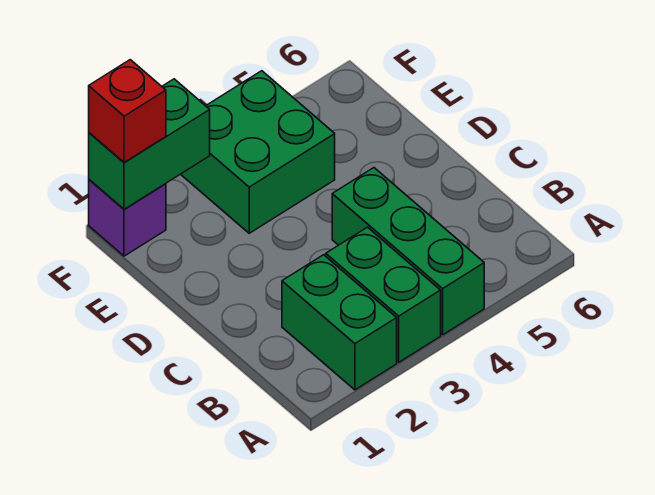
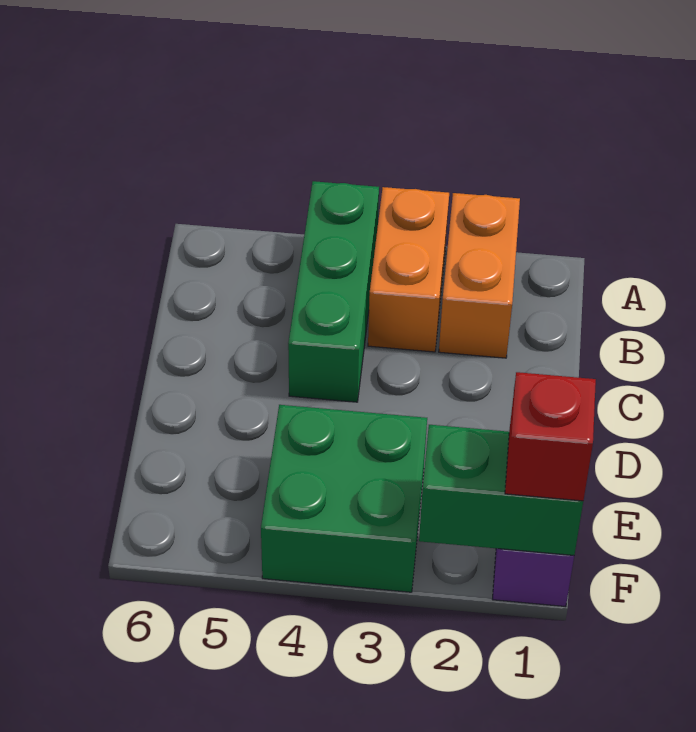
green 1x2 brick [282,255,397,390] -> orange 1x2 brick [439,193,520,358]
green 1x2 brick [326,227,441,362] -> orange 1x2 brick [368,187,449,352]

